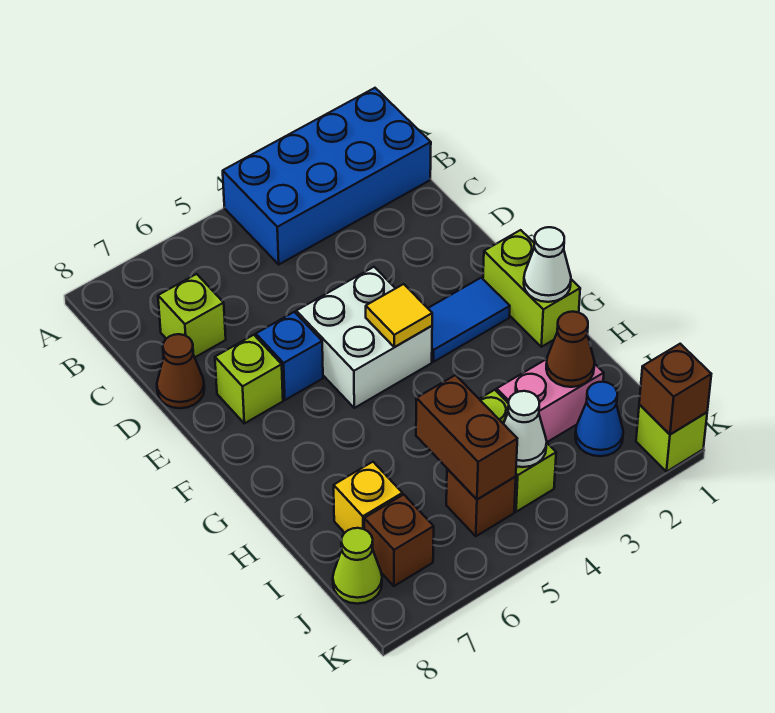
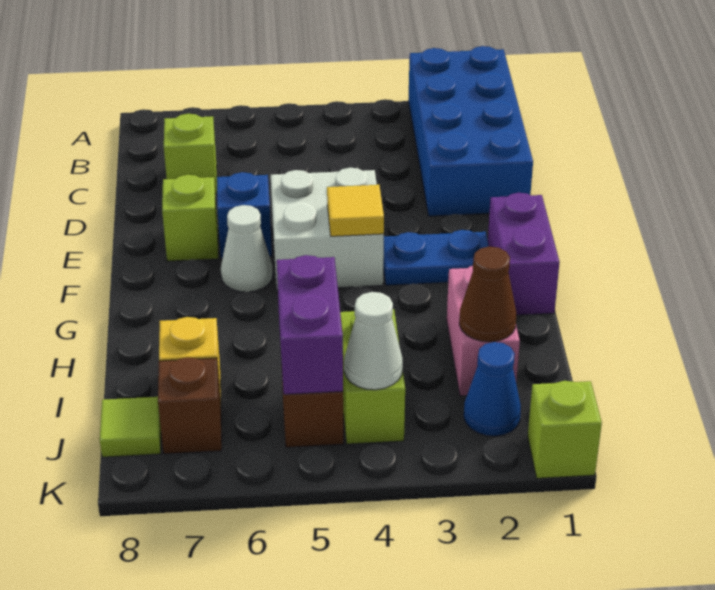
blue 2x4 brick [223,88,431,264] -> blue 2x4 brick turned to [408,46,533,216]
brown 1x1 cone [157,334,204,408] -> none
lime 1x2 brick [483,230,580,347] -> purple 1x2 brick [488,193,560,315]
blue 1x2 tile [428,278,510,362] -> blue 1x2 plate [383,230,489,285]
white 1x1 cone [524,227,571,302] -> white 1x1 cone moved to [221,205,273,292]
pink 1x2 brick [497,359,604,442] -> pink 1x2 brick turned to [447,266,520,396]
brown 1x2 brick [416,375,517,499] -> purple 1x2 brick [277,255,343,394]
lime 1x1 cone [333,528,382,604] -> lime 1x1 tile [100,397,161,457]
brown 1x1 brick [639,344,711,434] -> none

